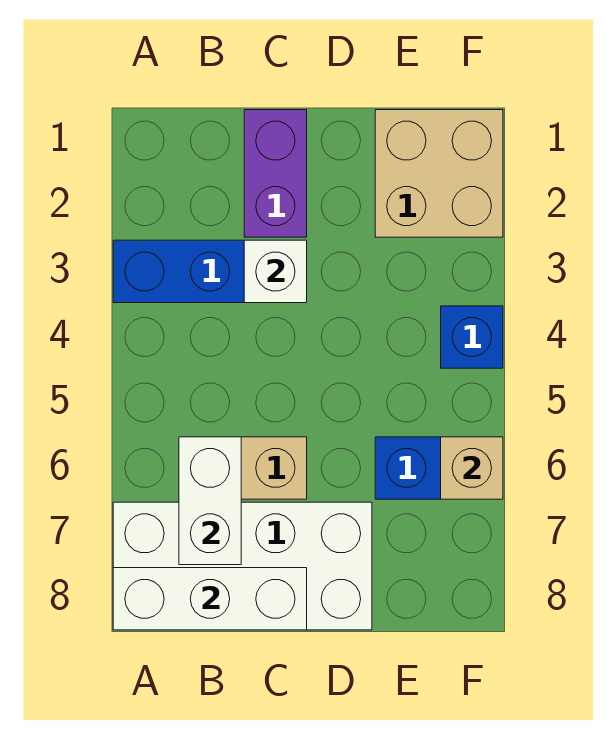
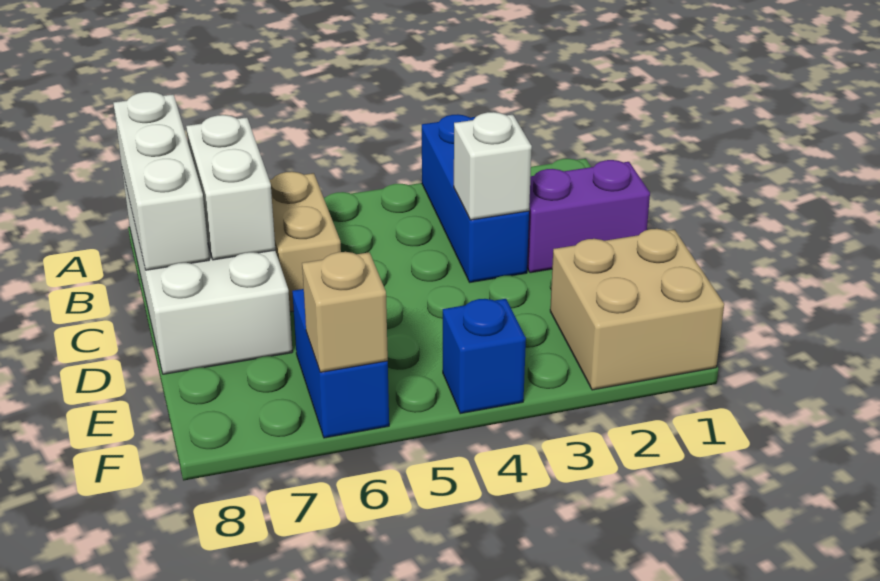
white 1x2 brick [179,437,241,565] -> white 1x2 brick turned to [186,115,275,260]

